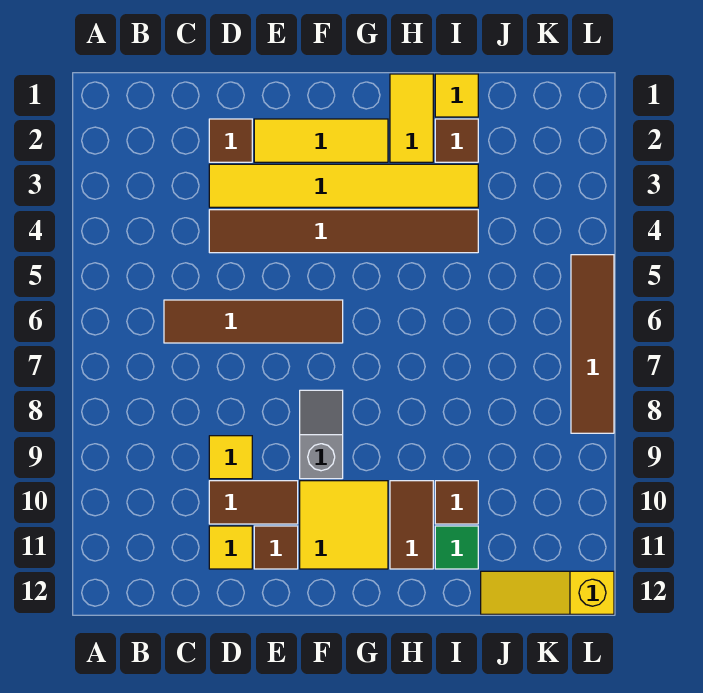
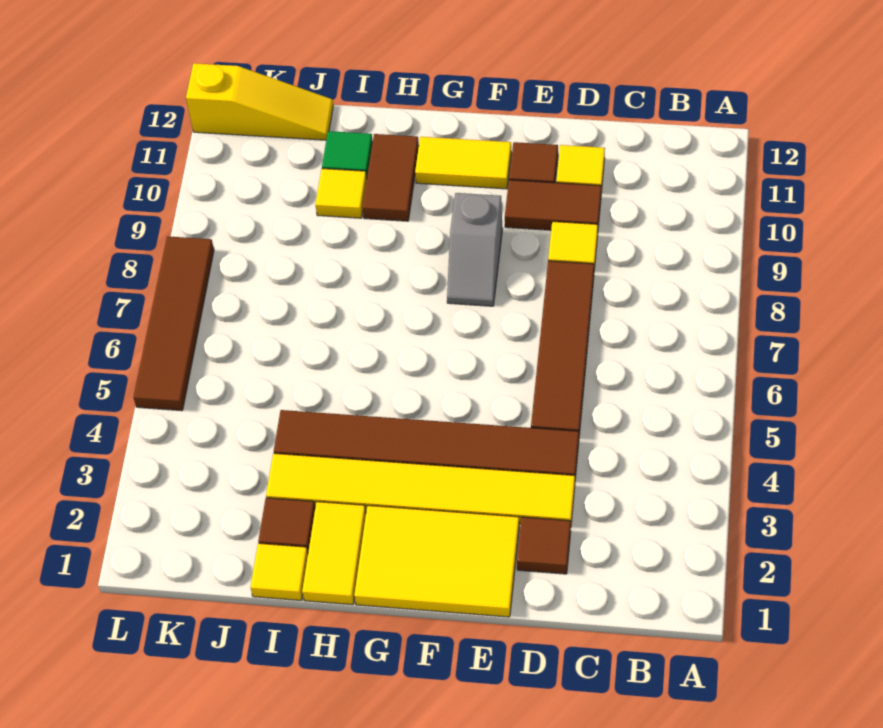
brown 1x4 tile [164,300,343,343] -> brown 1x4 tile turned to [531,261,594,435]
yellow 1x3 tile [254,119,388,162] -> yellow 2x3 tile [354,506,519,617]
yellow 2x2 tile [300,481,388,569] -> yellow 1x2 tile [415,137,511,189]
brown 1x1 tile [435,481,478,524] -> yellow 1x1 tile [315,169,367,218]

